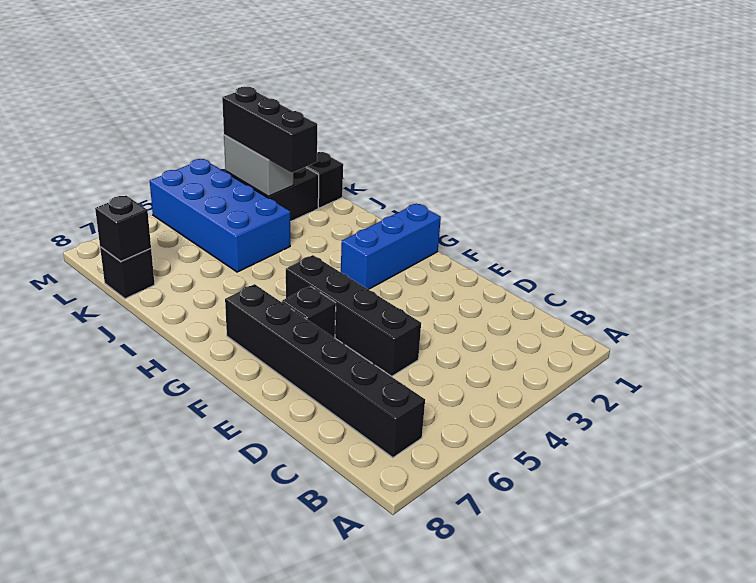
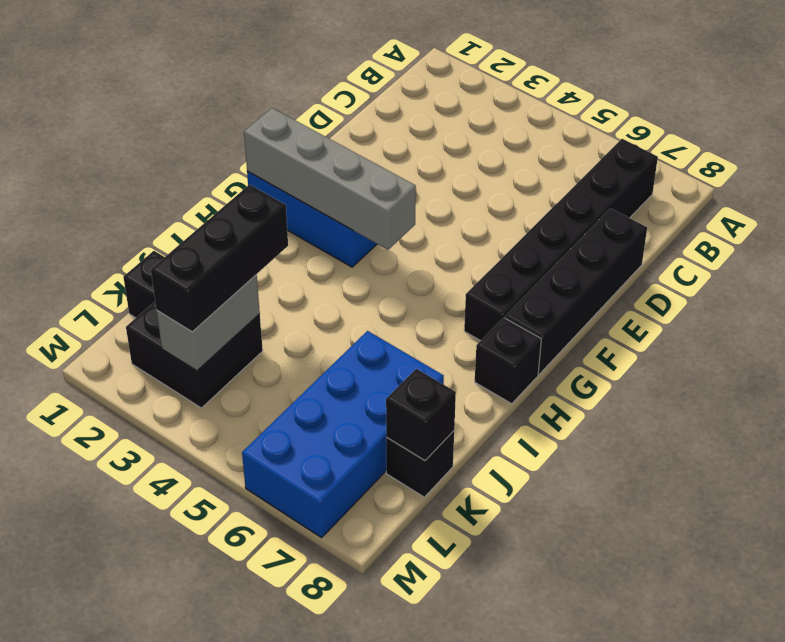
black 1x4 brick [286,255,421,376] -> black 1x4 brick moved to [505,208,647,374]
black 1x1 brick [282,286,336,338] -> black 1x1 brick moved to [475,318,541,404]
none -> grey 1x4 brick [244,108,416,250]
blue 2x4 brick [150,159,290,272] -> blue 2x4 brick moved to [242,331,444,538]

